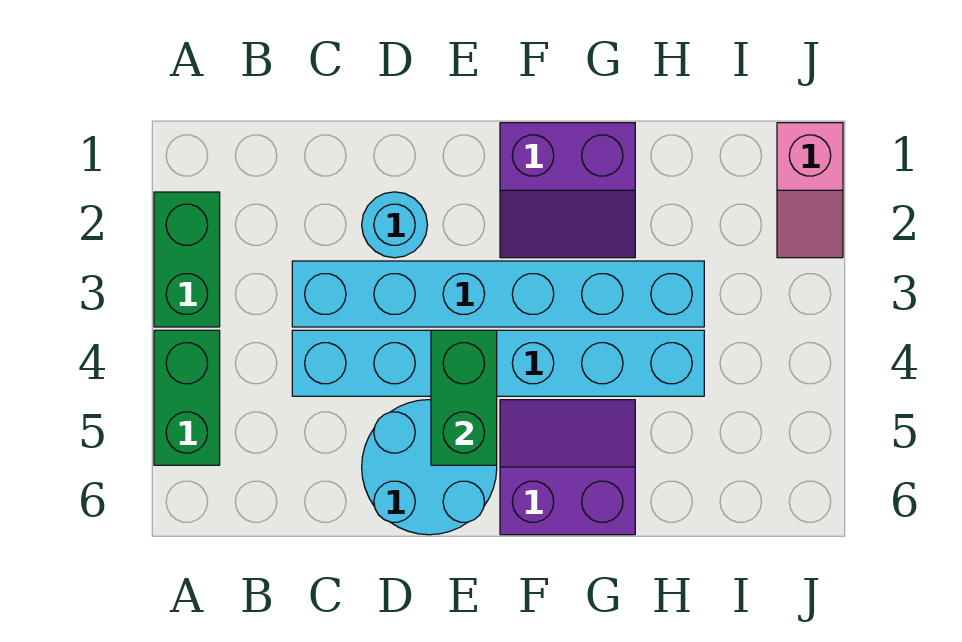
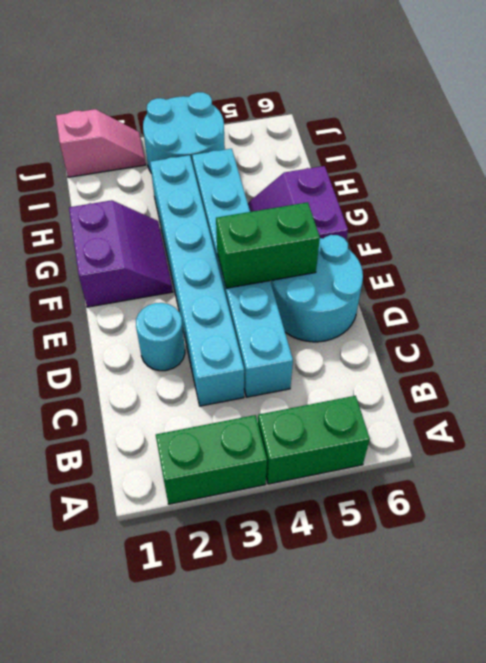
none -> cyan 2x2 round brick [143,92,225,172]

